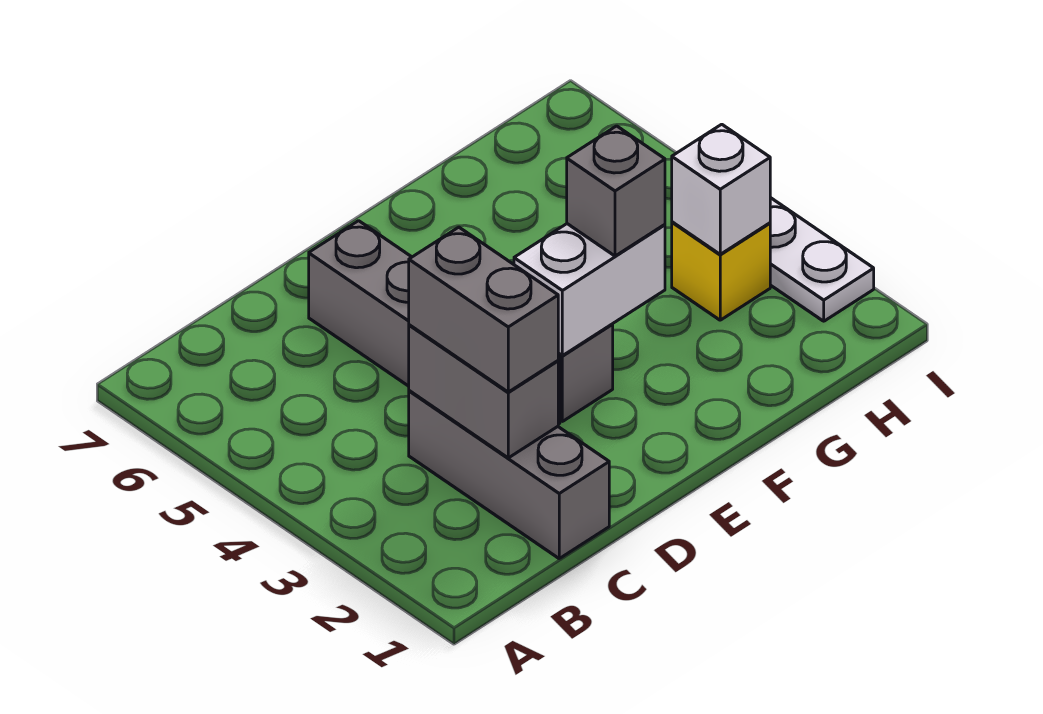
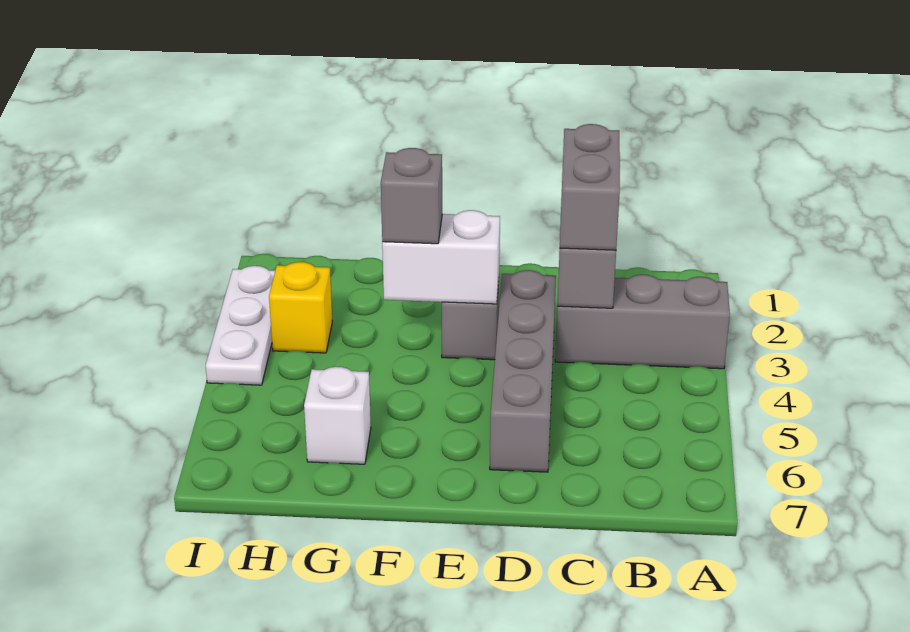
grey 1x3 brick [409,391,609,558] -> grey 1x3 brick turned to [555,275,730,369]
white 1x1 brick [672,124,770,254] -> white 1x1 brick moved to [304,367,371,464]

